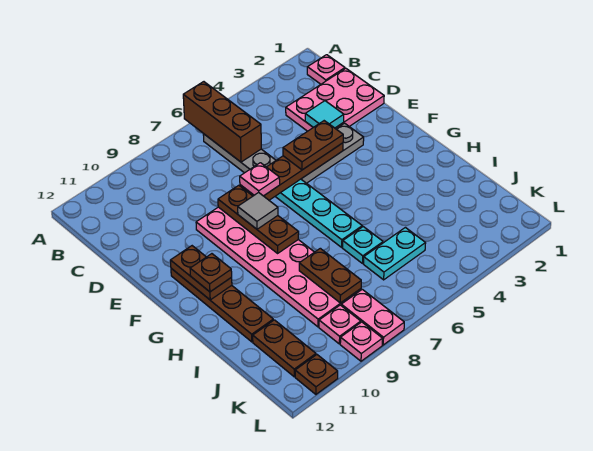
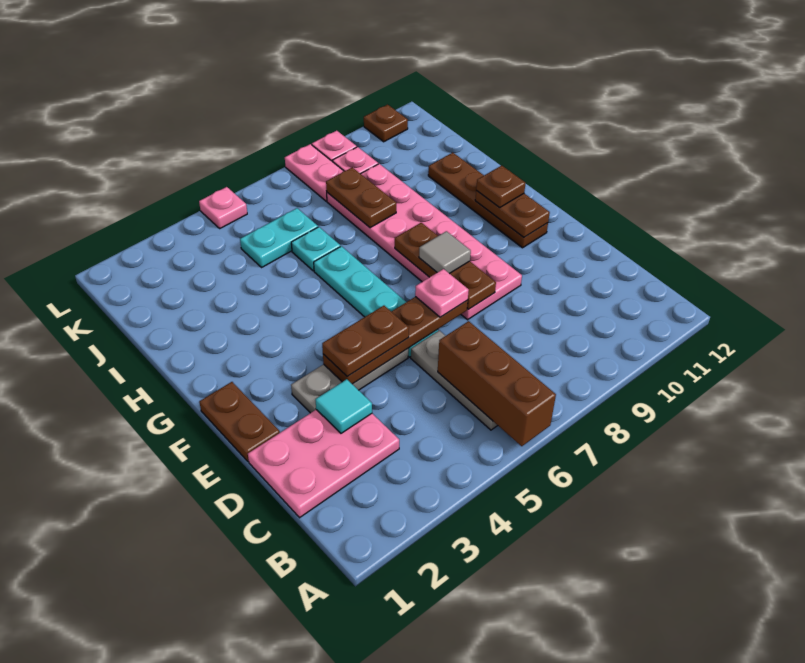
pink 1x1 plate [307,55,345,84] -> pink 1x1 plate moved to [199,187,247,228]
brown 1x2 plate [253,320,316,377] -> brown 1x2 plate moved to [199,382,280,462]

